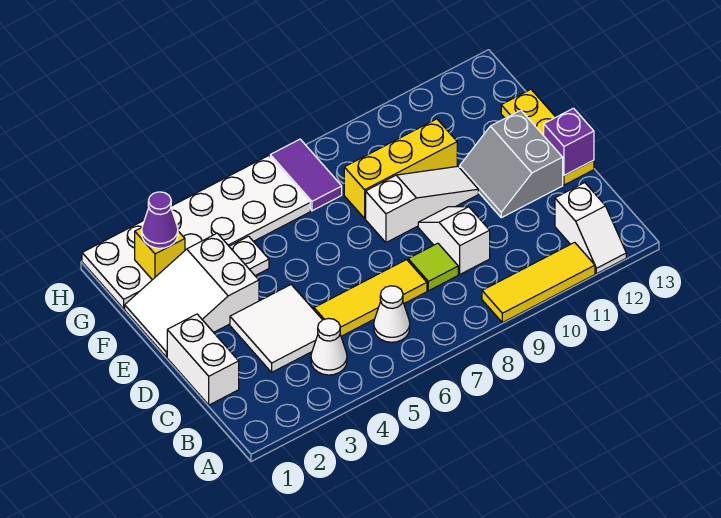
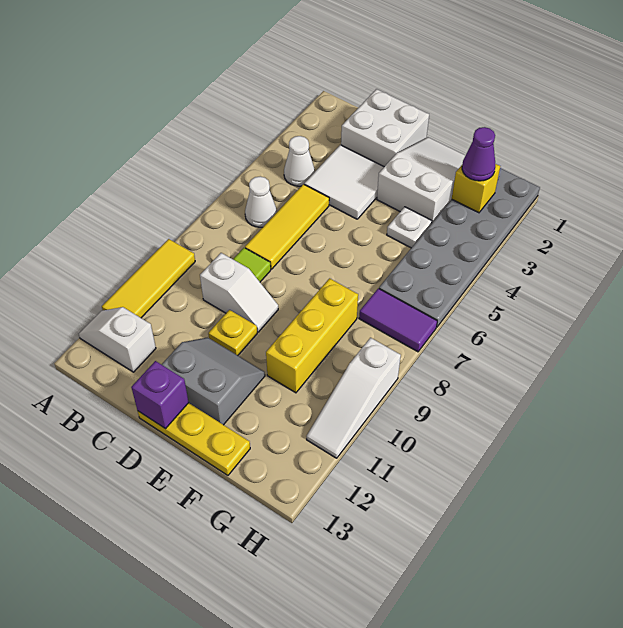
white 1x2 brick [167,314,239,405] -> white 2x2 brick [341,89,429,167]
none -> yellow 1x1 plate [208,310,257,355]
white 1x3 slope [366,166,478,242] -> white 1x3 slope moved to [306,338,401,458]
white 2x6 plate [82,156,310,309] -> grey 2x6 plate [379,168,540,327]

